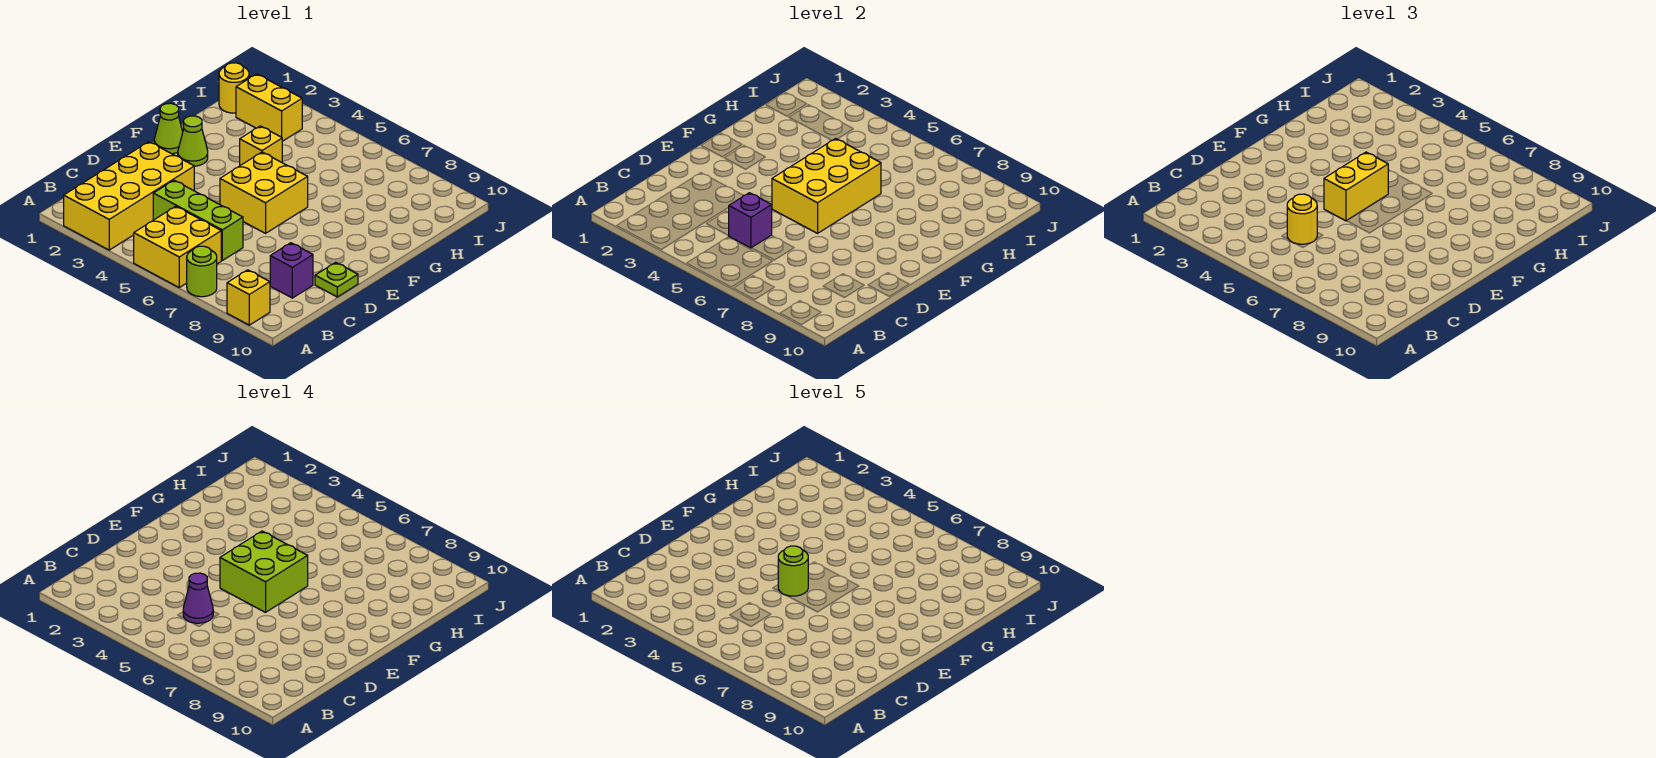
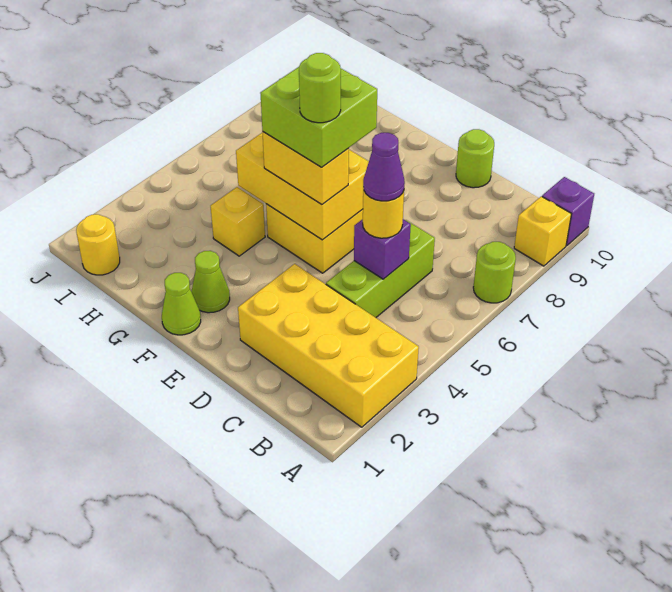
yellow 2x2 brick [134,206,221,287] -> none
purple 1x1 brick [270,243,313,298] -> purple 1x1 brick moved to [542,177,594,246]
lime 1x1 plate [315,262,358,297] -> lime 1x1 round brick [456,129,494,188]
yellow 1x2 brick [236,74,302,141] -> none

